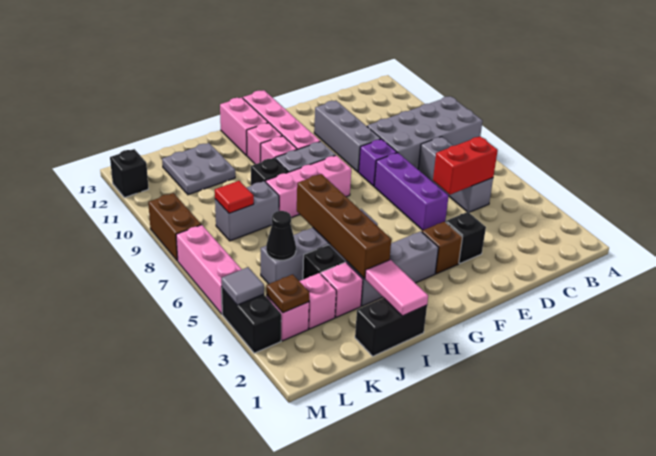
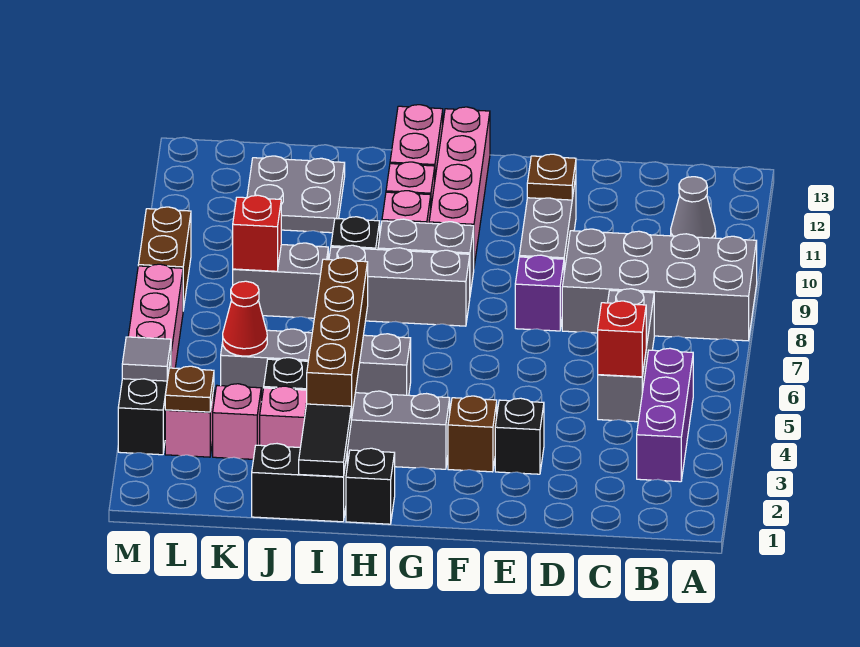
none -> grey 1x1 cone [671,177,716,238]
red 1x2 brick [433,136,498,195] -> red 1x1 brick [598,301,646,377]
purple 1x3 brick [374,153,449,230] -> purple 1x3 brick moved to [637,348,693,482]
none -> brown 1x1 plate [527,154,576,200]
pink 1x3 brick [266,155,351,218] -> grey 1x3 brick [329,245,470,326]
pink 1x2 tile [365,260,428,316] -> black 1x2 tile [299,404,351,477]
black 1x1 cone [266,211,296,260] -> red 1x1 cone [223,281,267,356]
red 1x1 tile [215,181,254,213] -> red 1x1 brick [233,195,281,271]
black 1x1 brick [110,149,149,198] -> black 1x1 brick moved to [346,448,395,524]

